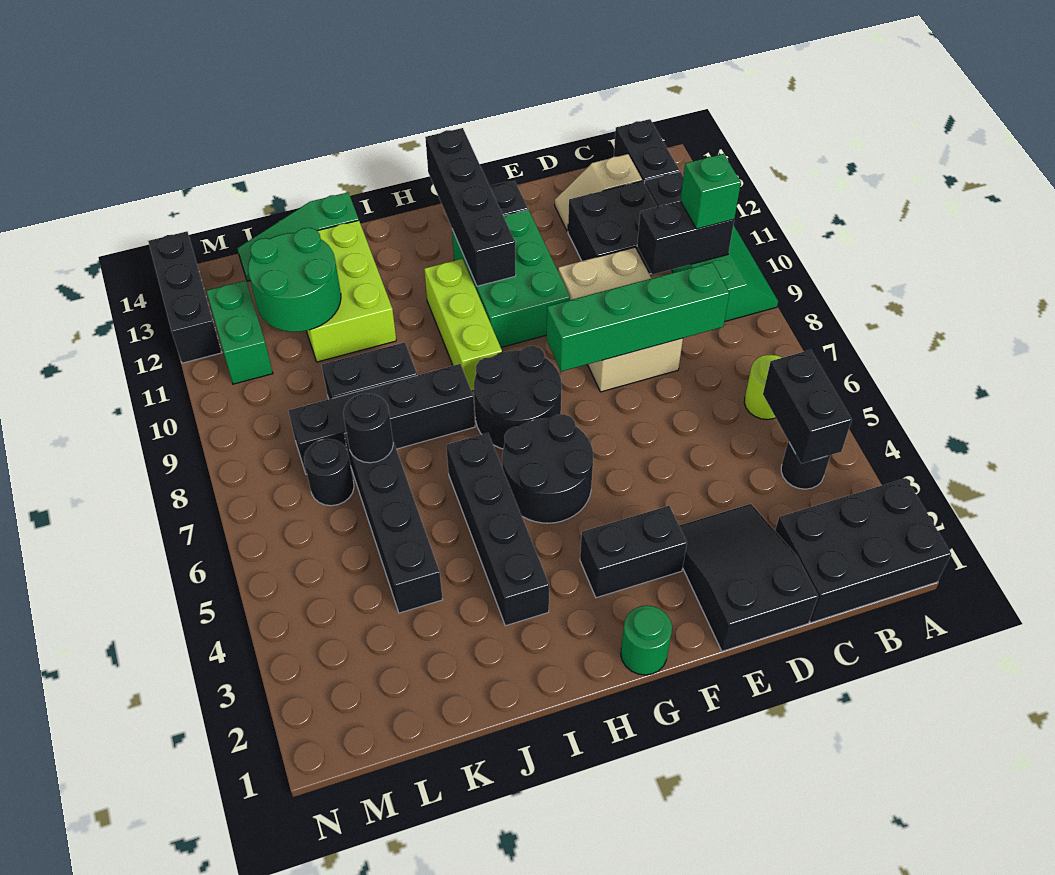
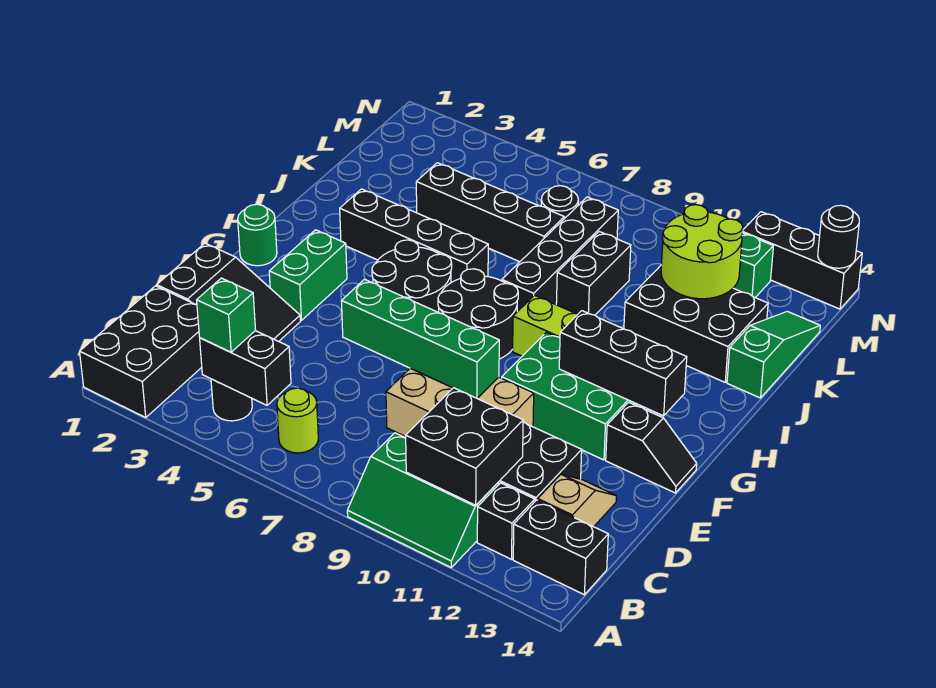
black 1x2 brick [637,201,734,275] -> black 2x2 brick [406,388,523,505]
green 1x1 brick [680,154,741,229] -> green 1x1 brick moved to [197,278,255,352]
green 1x4 brick [547,262,730,371] -> green 1x4 brick turned to [341,279,499,398]
black 1x2 brick [580,506,687,598] -> green 1x2 brick [269,230,347,320]
black 1x4 brick [425,128,516,286] -> black 1x3 brick [559,311,687,416]
lime 2x3 brick [307,220,396,362] -> black 2x3 brick [624,266,768,382]
black 1x1 round brick [343,394,393,463] -> black 1x1 round brick moved to [818,205,859,268]
green 2x2 round brick [248,228,341,332] -> lime 2x2 round brick [661,205,743,299]

